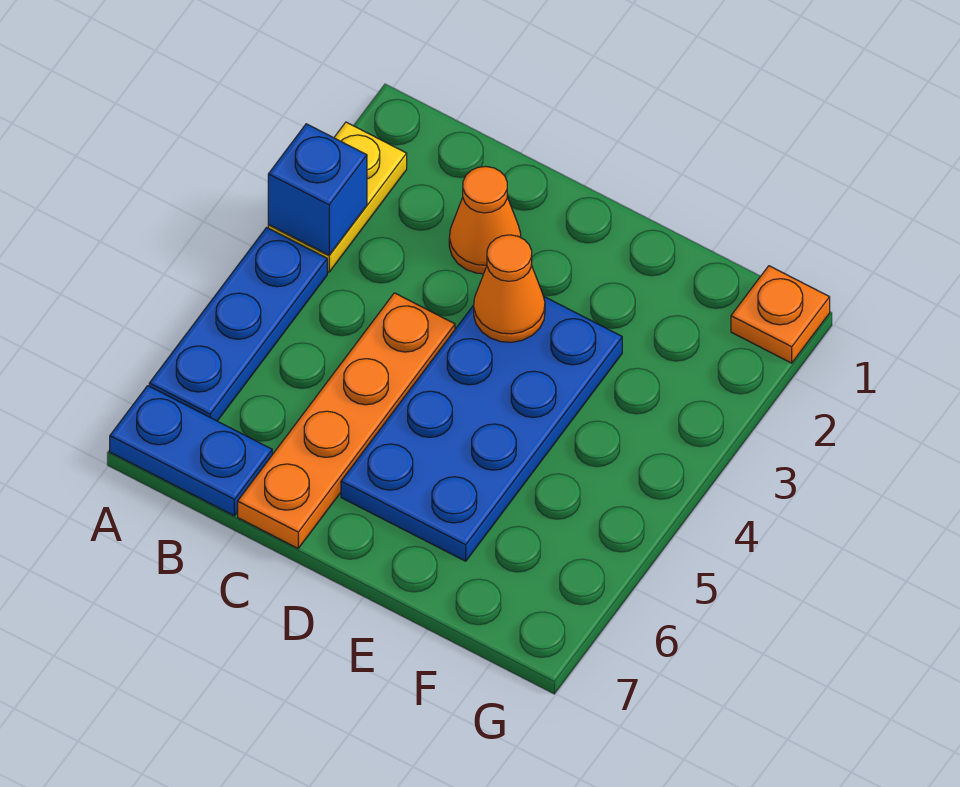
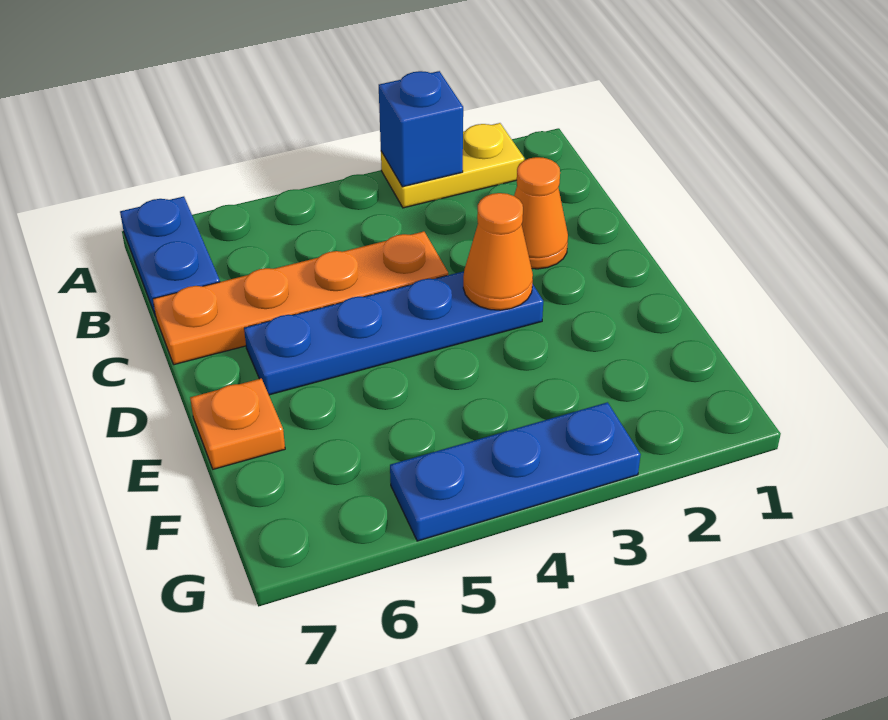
blue 1x3 plate [149,228,327,421] -> blue 1x3 plate moved to [390,402,641,541]
blue 2x4 plate [341,296,622,561] -> blue 1x4 plate [244,271,543,395]
orange 1x1 plate [731,266,830,363] -> orange 1x1 plate moved to [190,378,285,469]

